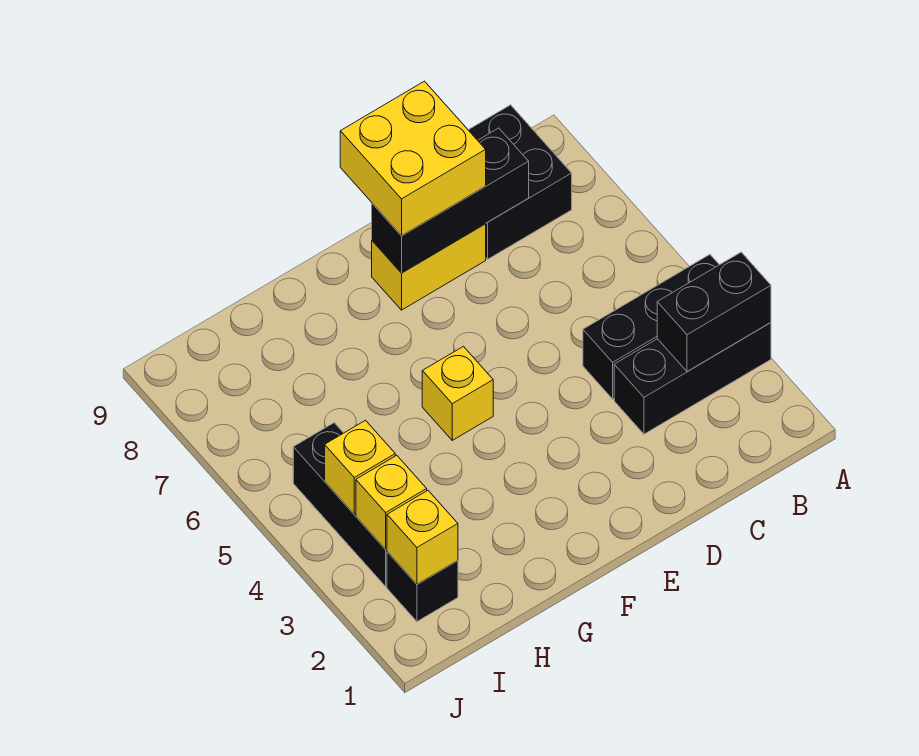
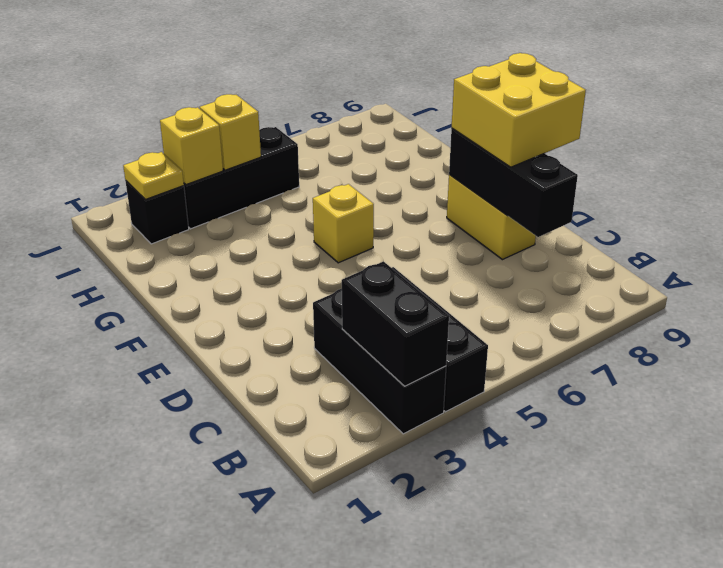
black 2x2 brick [469,105,572,259] -> none
yellow 1x1 brick [387,491,458,584] -> yellow 1x1 plate [123,152,184,199]

